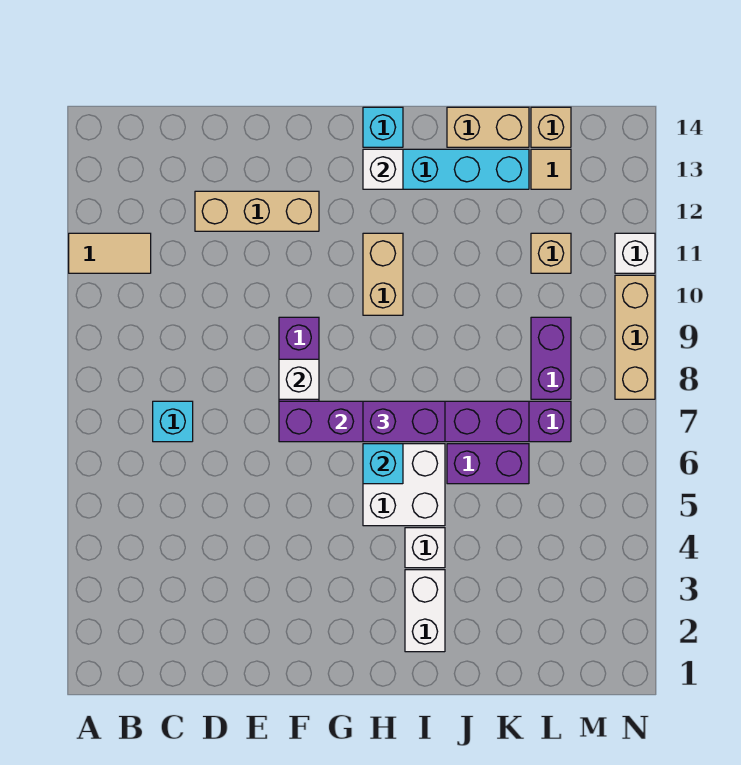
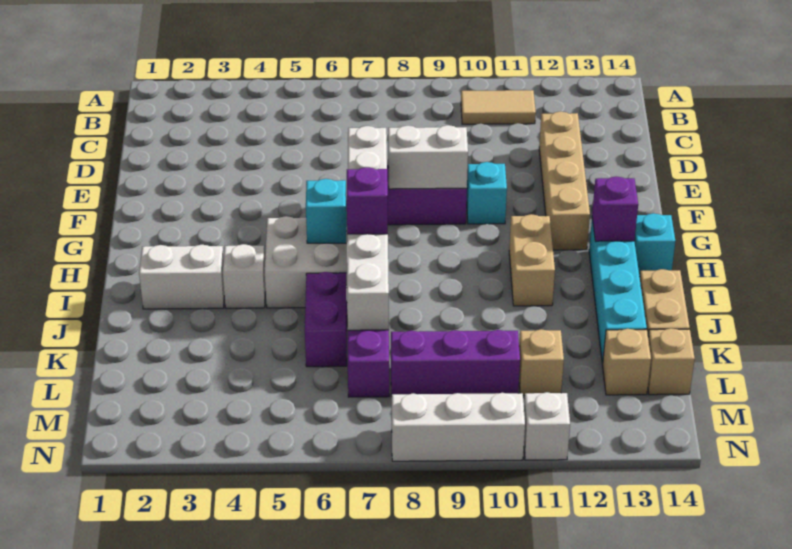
tan 1x2 tile [69,233,151,273] -> tan 1x2 tile turned to [461,90,536,124]
cyan 1x1 brick [153,401,193,442] -> cyan 1x1 brick moved to [466,162,507,224]
tan 1x3 brick [195,191,319,231] -> tan 1x4 brick [539,112,590,250]
purple 1x6 brick [279,401,529,442] -> white 1x6 brick [347,126,389,330]
white 1x1 brick [279,359,319,399] -> white 1x2 brick [388,125,468,189]
purple 1x2 brick [363,401,445,442] -> purple 1x1 brick [347,167,388,234]
tan 1x2 brick [363,233,403,315] -> tan 1x2 brick turned to [509,214,555,306]
white 1x1 brick [363,149,403,189] -> purple 1x1 brick [592,176,638,241]
purple 1x2 brick [531,317,571,399] -> purple 1x3 brick [391,330,520,396]
tan 1x1 tile [531,149,571,189] -> tan 1x1 brick [603,329,651,395]
tan 1x3 brick [615,275,655,399] -> white 1x3 brick [392,393,525,461]

